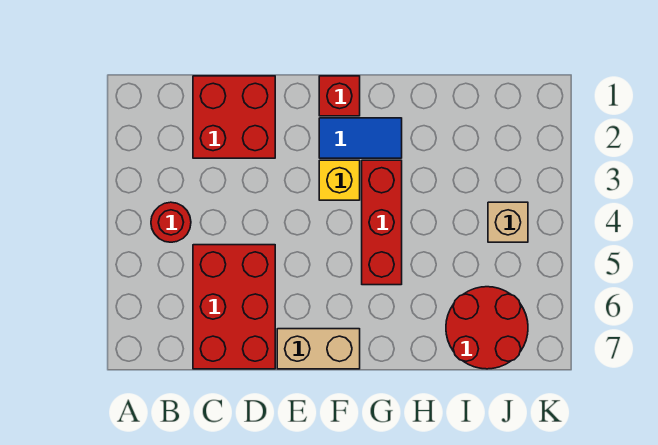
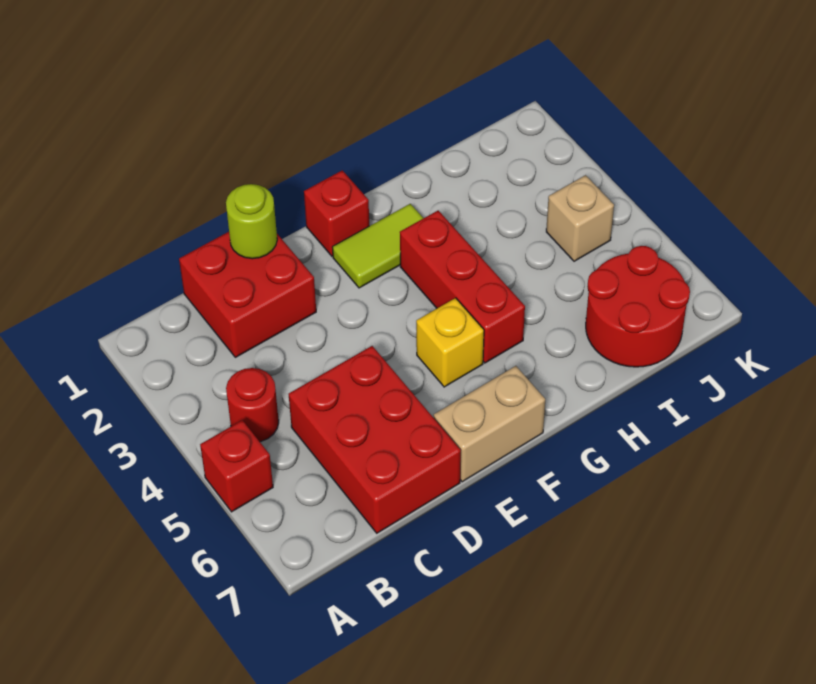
none -> red 1x1 brick [200,420,273,512]
none -> lime 1x1 round brick [226,184,277,259]
blue 1x2 tile [319,118,402,158] -> lime 1x2 tile [332,204,423,288]
yellow 1x1 brick [319,160,360,200] -> yellow 1x1 brick moved to [416,298,484,387]

